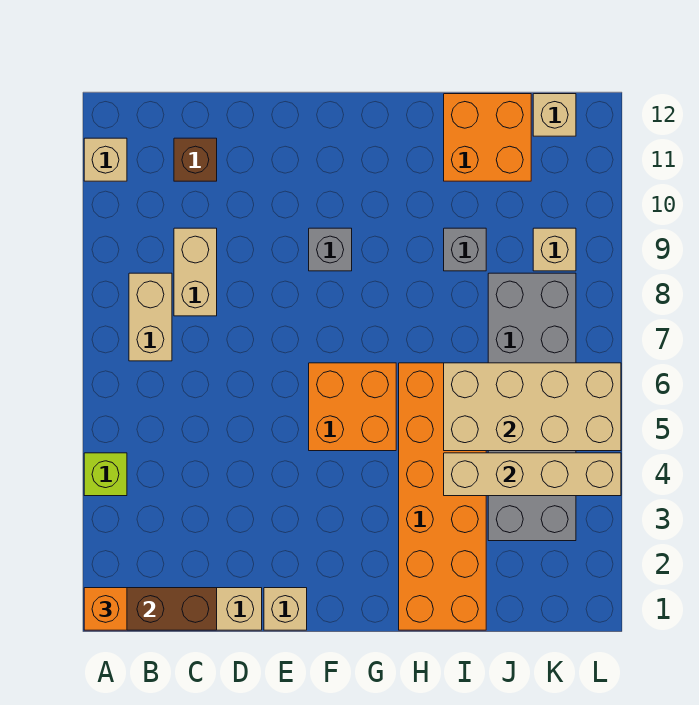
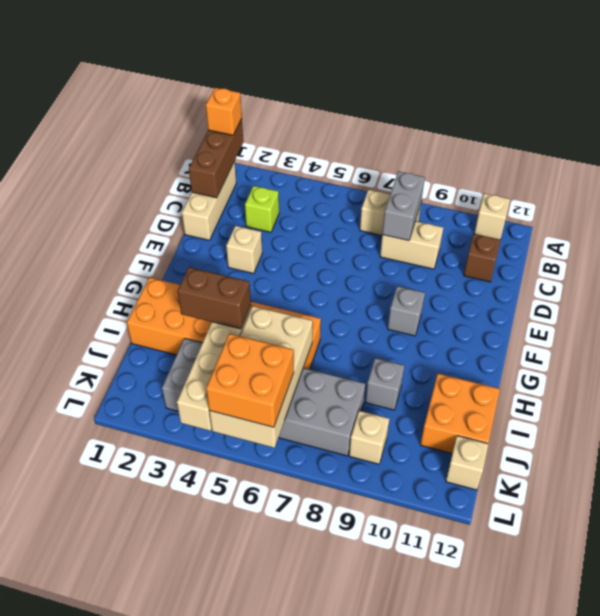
lime 1x1 brick [84,453,127,496] -> lime 1x1 brick moved to [245,186,279,232]
none -> grey 1x2 brick [382,171,425,241]
tan 1x1 brick [264,588,307,630] -> tan 1x1 brick moved to [226,226,262,274]
orange 2x2 brick [309,363,396,451] -> orange 2x2 brick moved to [206,334,294,427]
none -> brown 1x2 brick [177,267,251,329]

